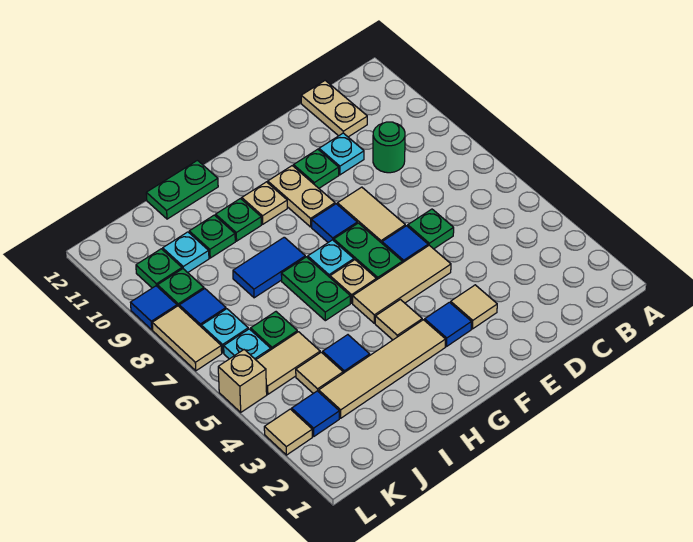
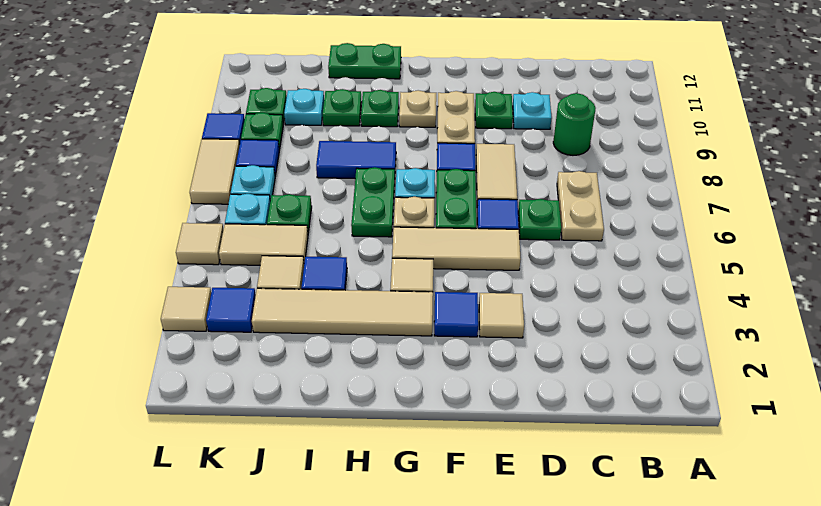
tan 1x2 plate [301,81,367,137] -> tan 1x2 plate moved to [557,171,604,241]
tan 1x1 brick [218,350,267,412] -> tan 1x1 tile [176,223,223,265]

